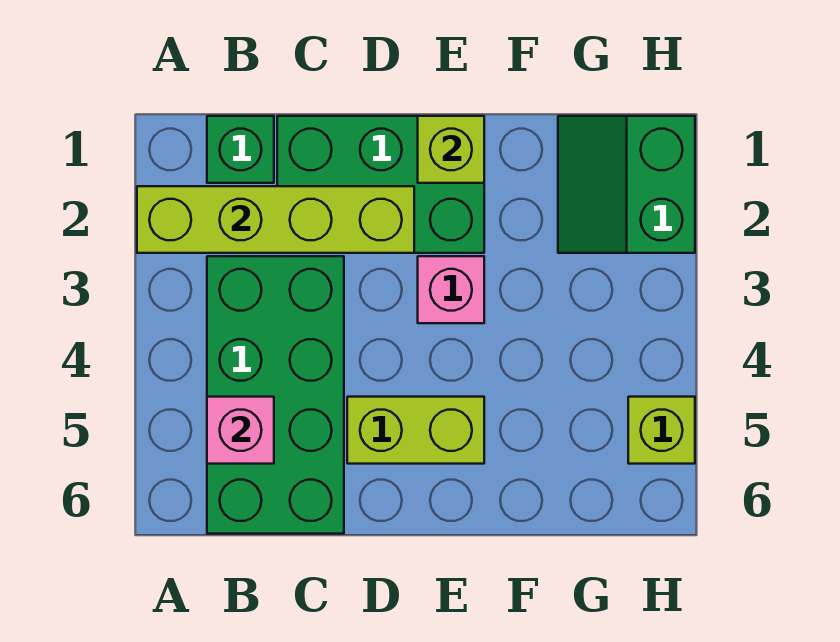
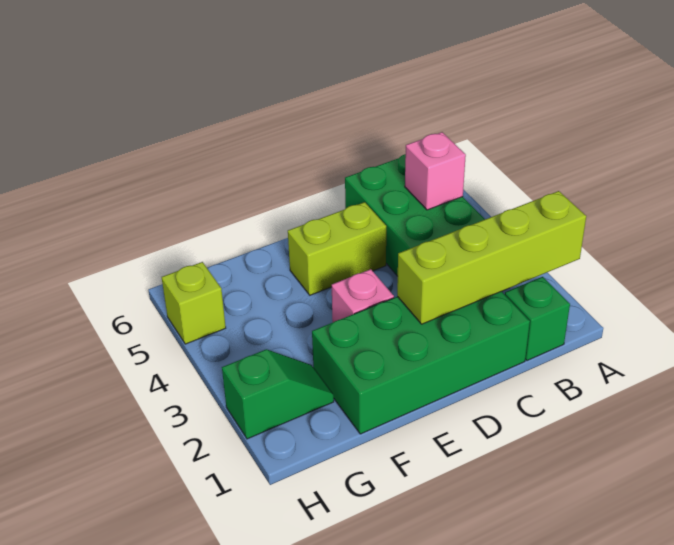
green 2x3 brick [277,116,484,253] -> green 2x4 brick [312,291,530,434]
lime 1x1 brick [418,116,484,183] -> none
green 2x2 slope [558,116,695,253] -> green 1x2 slope [222,349,334,439]

